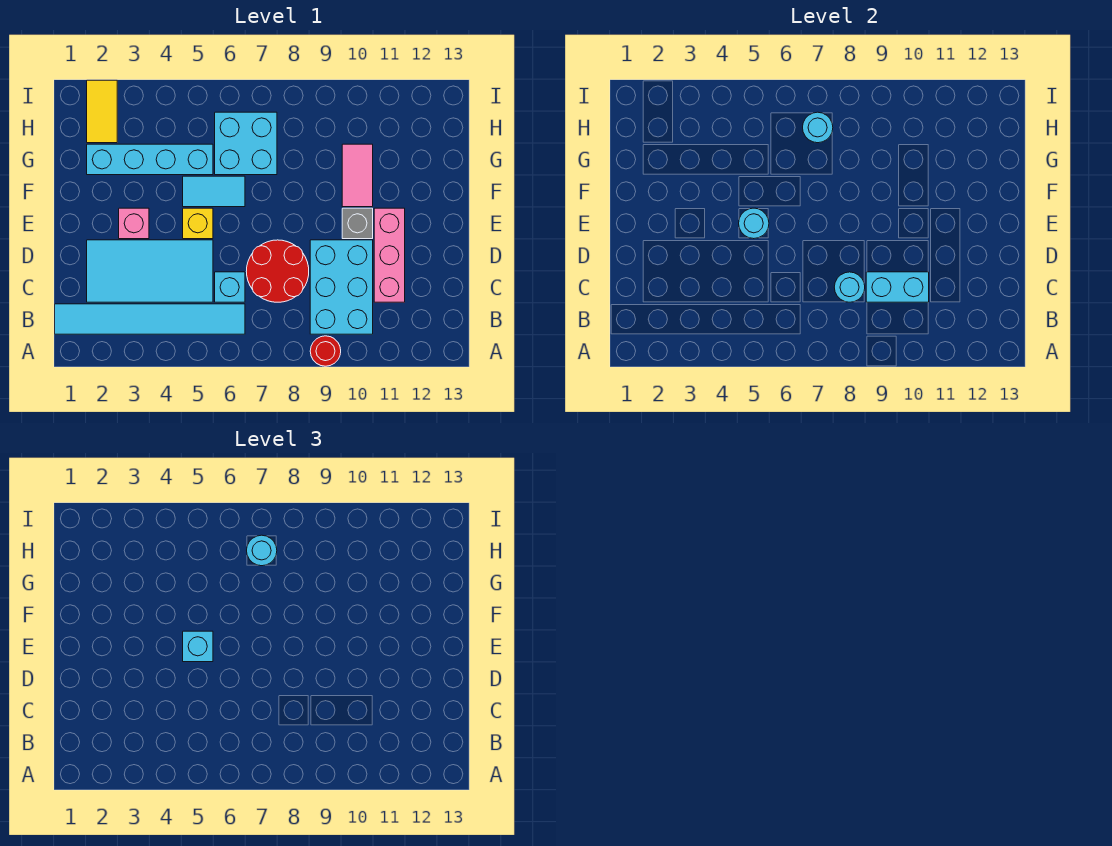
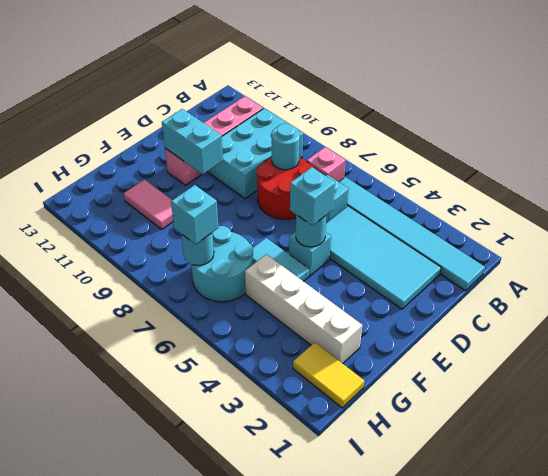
red 1x1 round brick [310,336,341,366] -> none
cyan 1x2 brick [866,272,929,302] -> cyan 1x2 brick moved to [162,109,223,174]
pink 1x3 brick [374,208,405,302] -> pink 1x4 brick [165,96,263,185]
pink 1x1 brick [119,208,149,239] -> pink 1x1 brick moved to [307,147,346,182]
yellow 1x1 brick [183,208,213,239] -> cyan 1x1 brick [289,231,331,276]
grey 1x1 brick [342,208,373,239] -> none
pink 1x2 tile [342,144,373,207] -> pink 1x2 tile turned to [124,180,173,229]
cyan 1x4 brick [87,144,213,175] -> white 1x4 brick [245,254,362,364]
cyan 2x2 brick [215,112,277,175] -> cyan 2x2 round brick [191,226,253,302]
yellow 1x2 tile [87,80,117,143] -> yellow 1x2 tile turned to [293,342,364,408]
cyan 1x1 round brick [247,535,277,566] -> cyan 1x1 brick [171,185,219,245]

